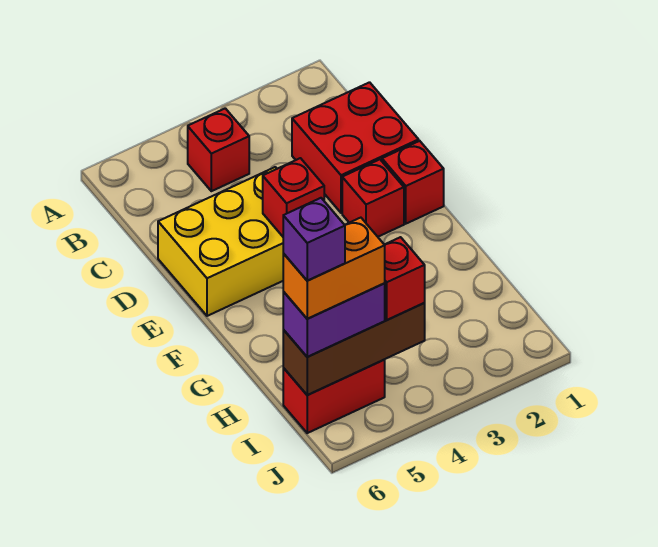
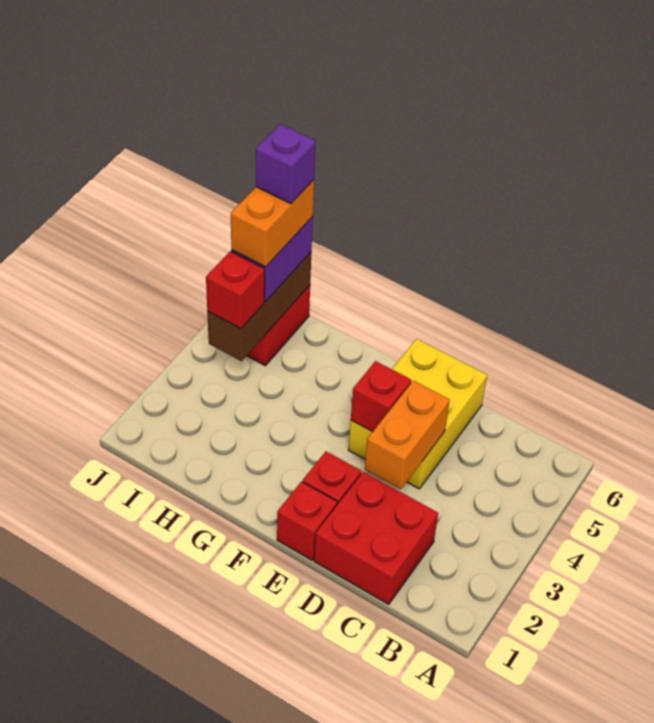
red 1x1 brick [188,108,249,191] -> none
none -> orange 1x2 brick [365,381,450,490]

